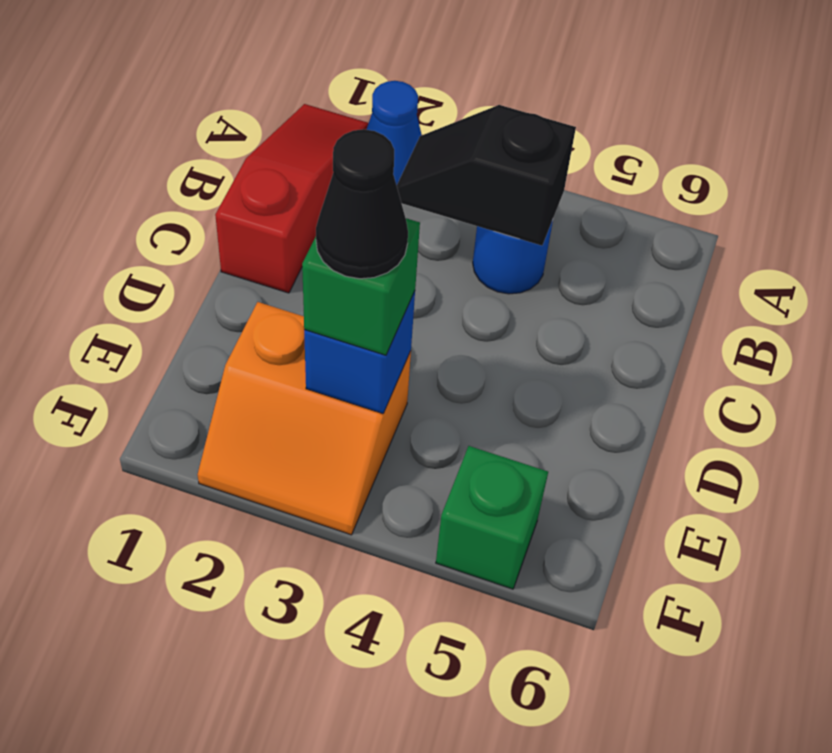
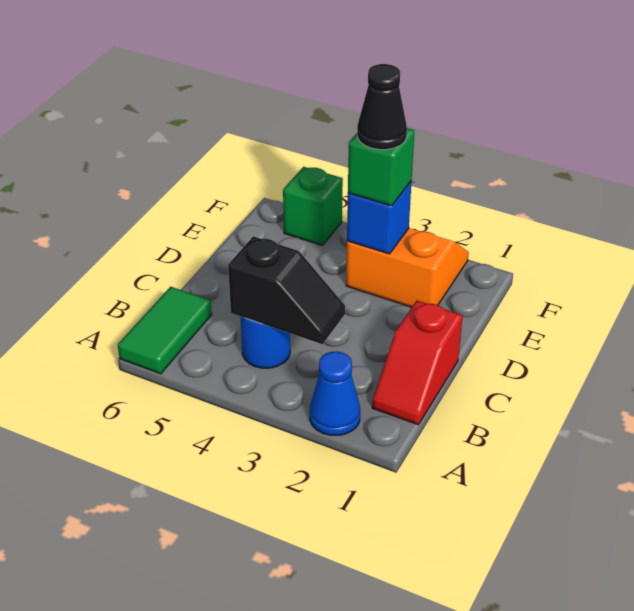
red 1x3 slope [215,104,368,293] -> red 1x2 slope [372,301,463,425]
none -> green 1x2 tile [118,287,212,374]

